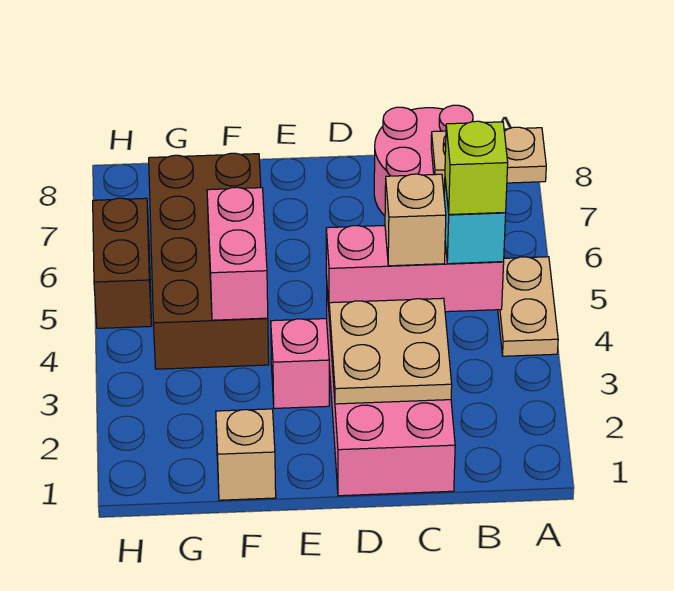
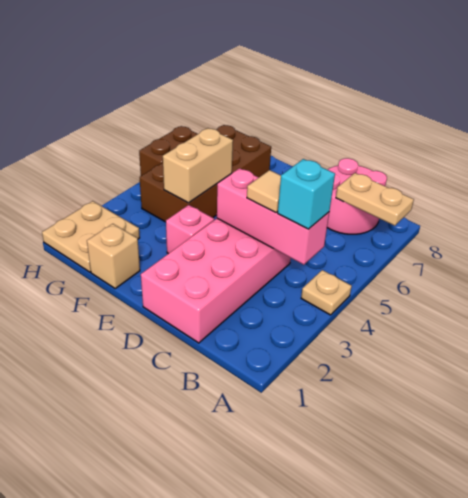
tan 1x2 plate [498,257,558,356] -> tan 1x1 plate [301,270,352,315]
lime 1x1 brick [445,121,508,215] -> none
tan 2x2 plate [329,298,452,404] -> tan 2x2 plate moved to [42,201,140,272]
tan 1x1 brick [385,174,446,266] -> tan 1x1 tile [247,170,281,212]
pink 1x2 brick [207,187,268,320] -> tan 1x2 brick [163,128,233,203]

